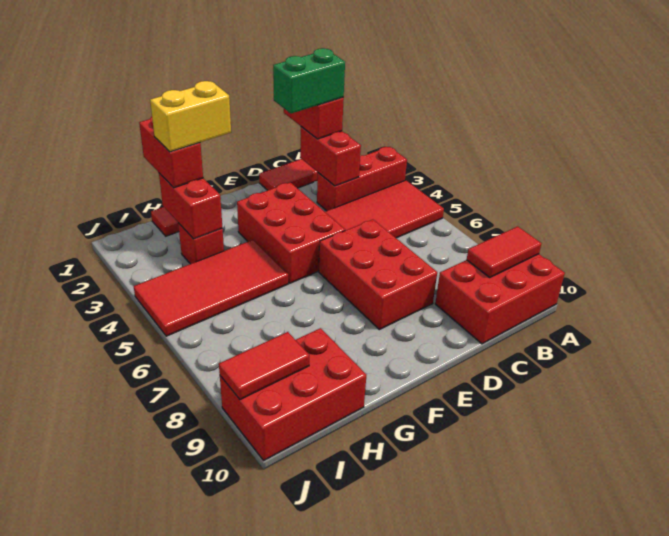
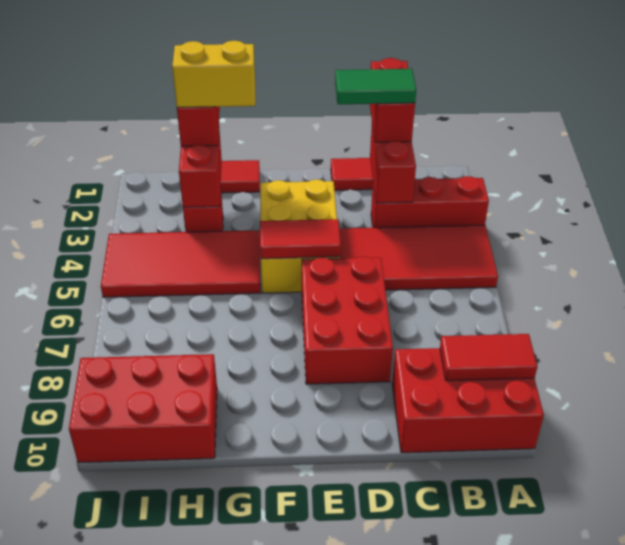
green 1x2 brick [273,48,345,114] -> green 1x2 tile [335,69,416,104]
red 2x3 brick [237,182,345,283] -> yellow 2x3 brick [260,179,340,293]
red 1x2 tile [219,332,309,399] -> red 1x2 tile moved to [260,219,341,259]

